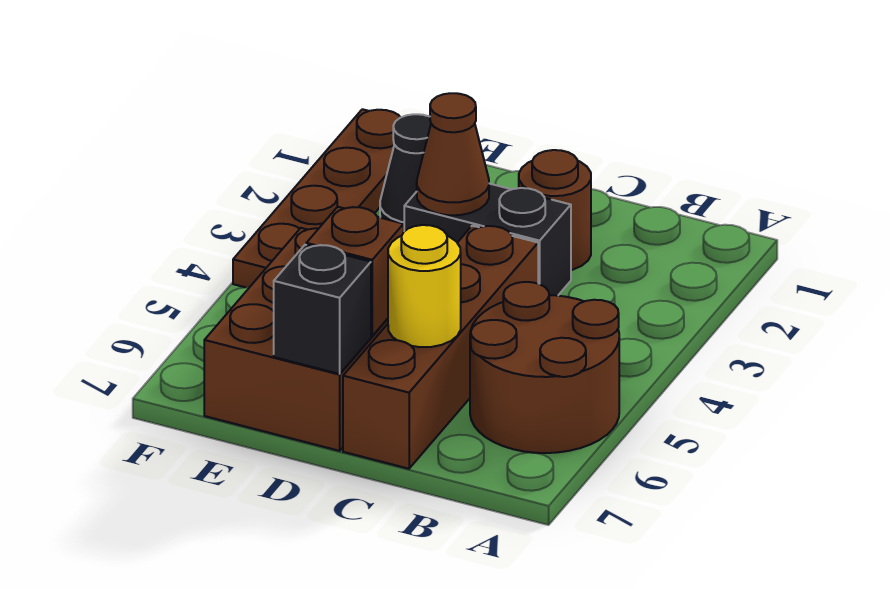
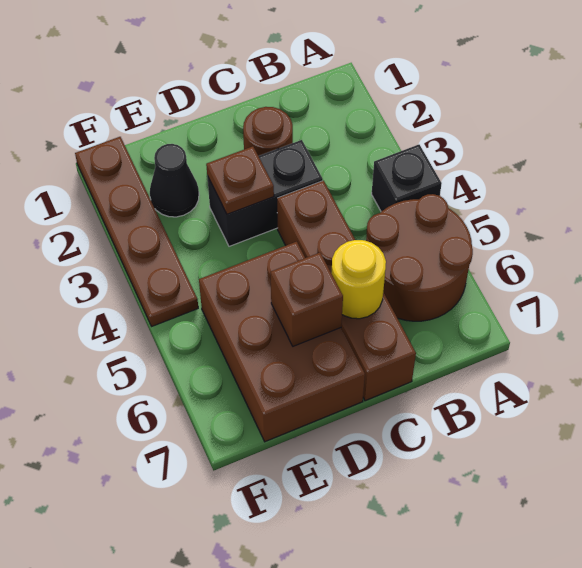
brown 1x1 cone [417,93,489,215] -> brown 1x1 plate [206,146,274,214]
black 1x1 brick [274,245,371,374] -> black 1x1 brick moved to [372,145,442,212]

